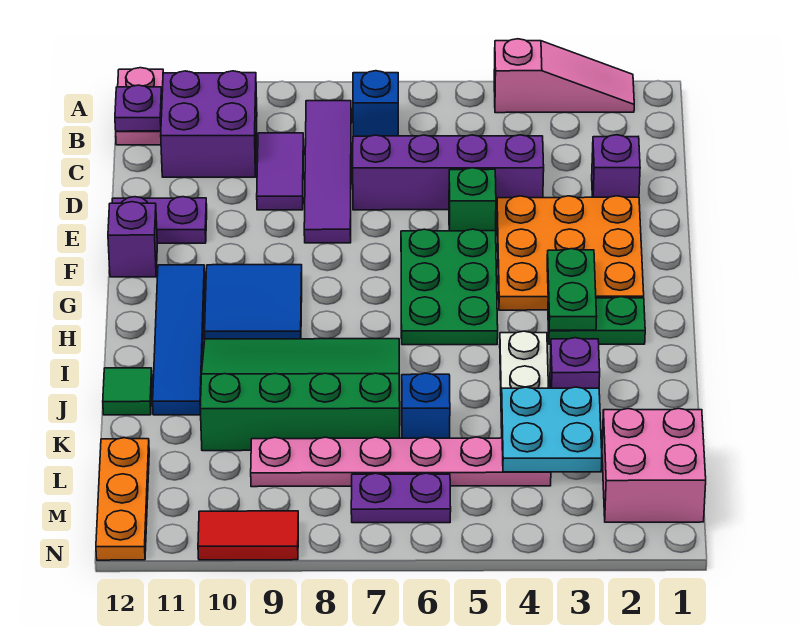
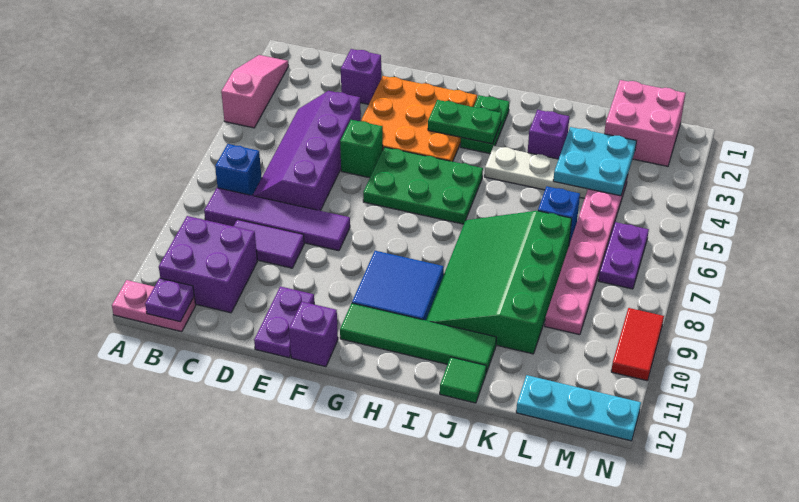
blue 1x4 tile [153,265,205,415] -> green 1x4 tile [340,303,496,373]
orange 1x3 plate [96,438,149,560] -> cyan 1x3 plate [516,375,641,441]

